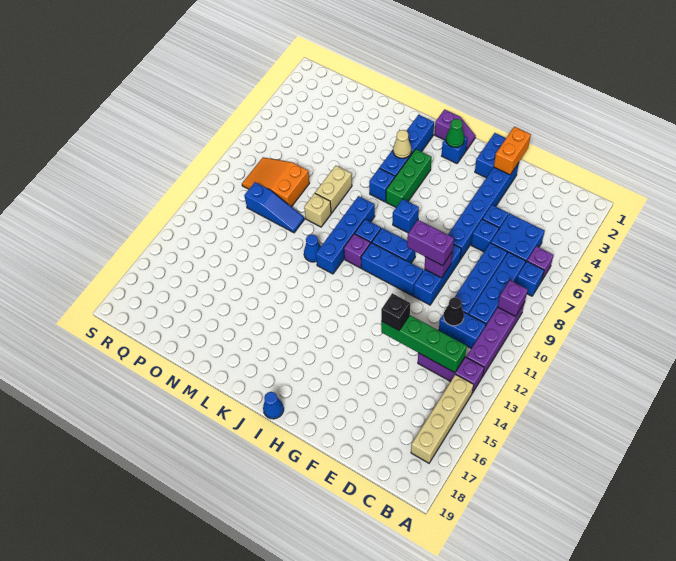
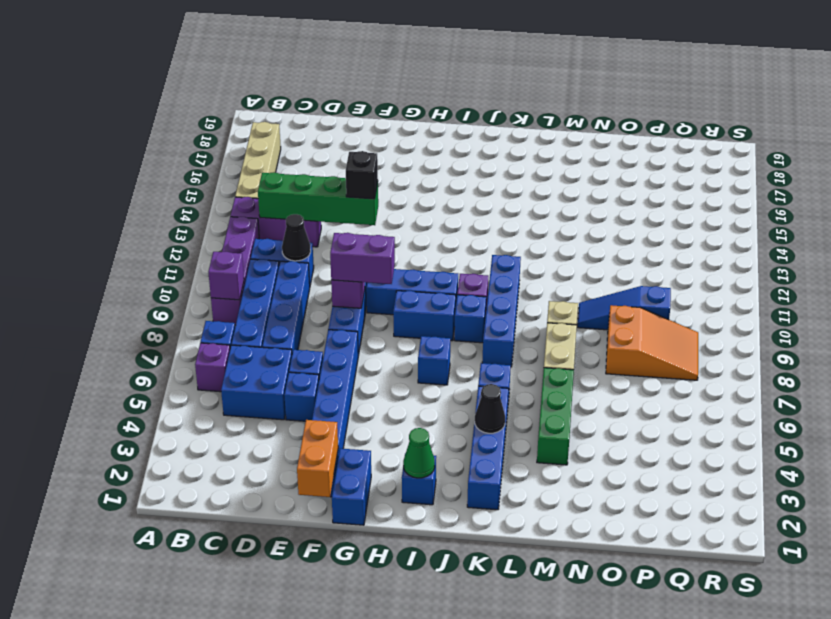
purple 1x2 slope [435,109,476,150] -> none
blue 1x1 cone [263,392,284,419] -> none
green 1x3 brick [386,149,432,207] -> green 1x3 brick moved to [537,368,574,465]
tan 1x1 cone [393,130,411,158] -> black 1x1 cone [475,384,505,433]
blue 1x1 cone [304,234,321,262] -> none

